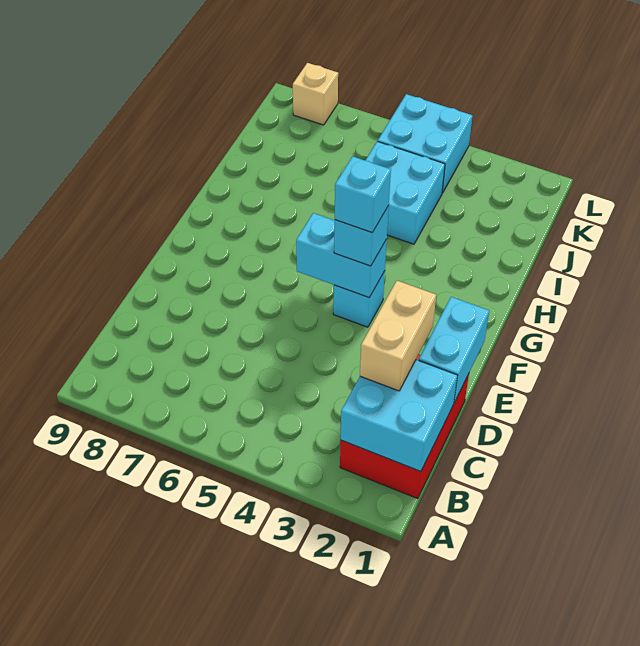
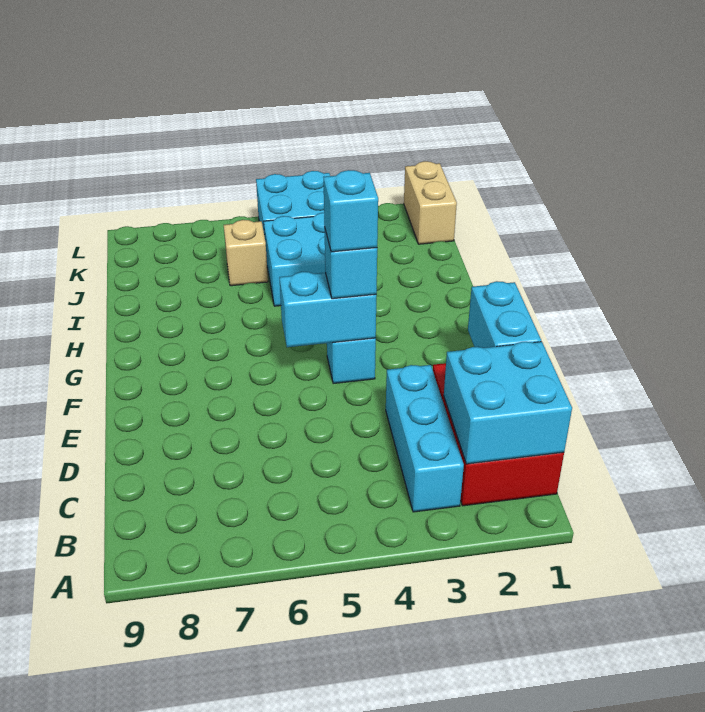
none -> cyan 1x3 brick [386,365,464,512]
tan 1x2 brick [360,281,436,391] -> tan 1x2 brick moved to [404,161,457,244]
tan 1x1 brick [293,63,338,125] -> tan 1x1 brick moved to [224,220,268,286]

